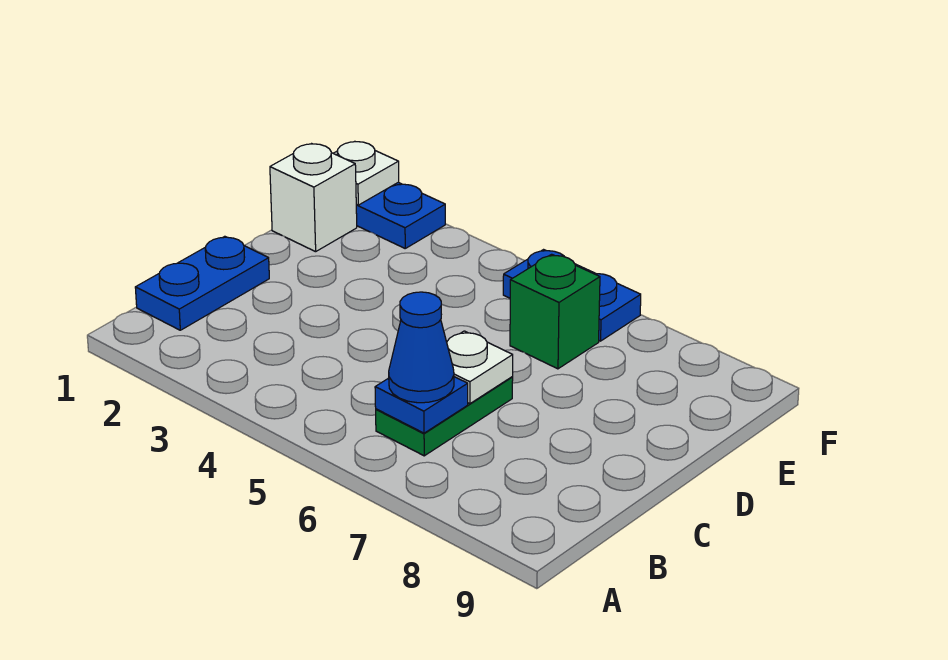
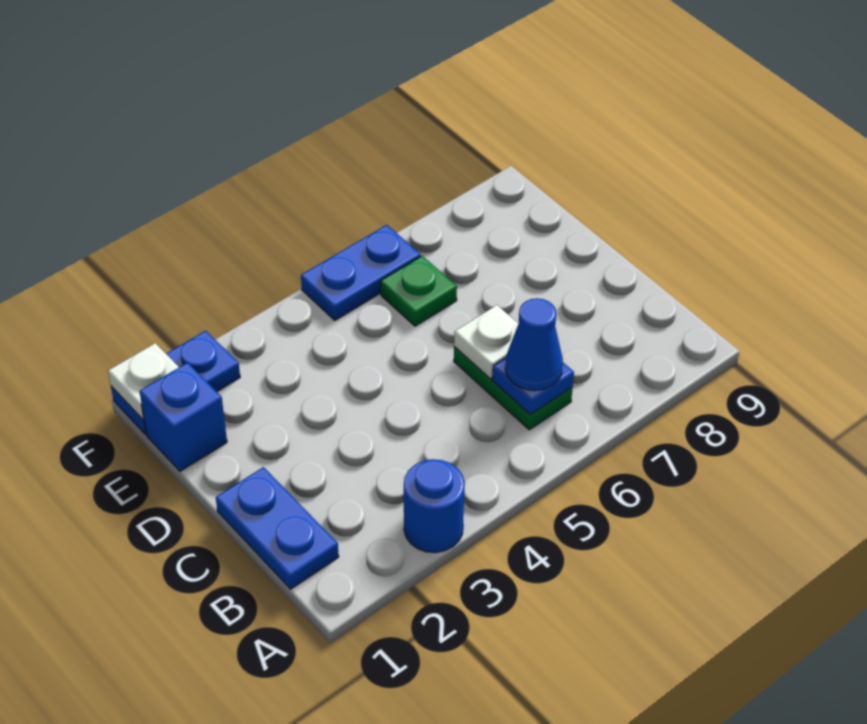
none -> blue 1x1 round brick [404,459,465,553]
white 1x1 brick [270,144,357,252] -> blue 1x1 brick [139,363,227,471]
green 1x1 brick [510,254,600,369] -> green 1x1 plate [381,256,457,326]

